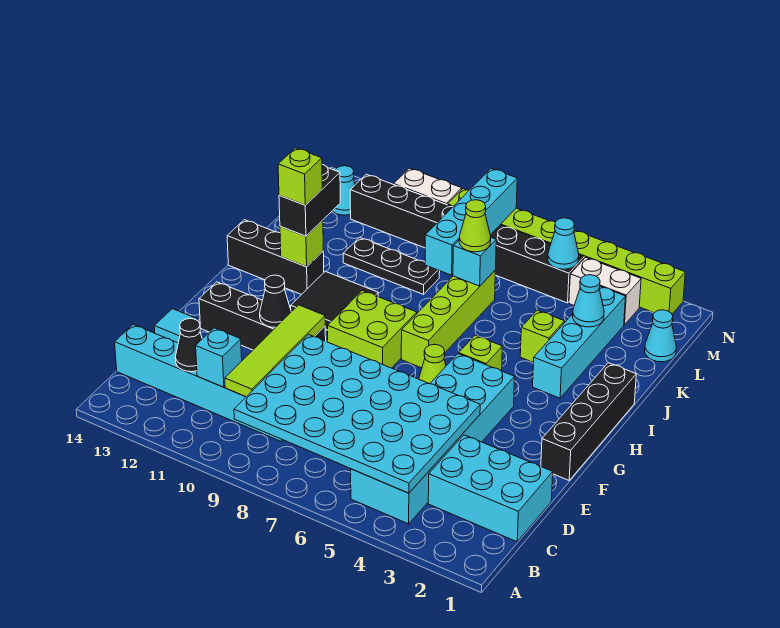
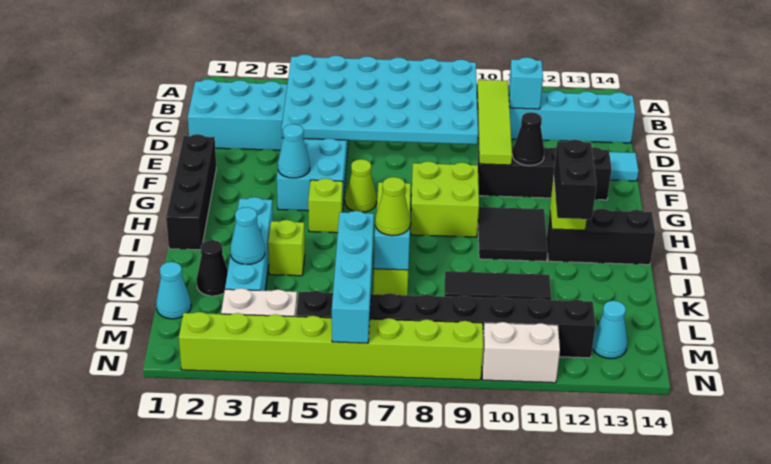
black 1x1 cone [175,318,202,372] -> black 1x1 cone moved to [197,240,228,296]
lime 1x1 brick [278,148,322,205] -> none
cyan 1x4 brick [425,168,517,275] -> cyan 1x4 brick moved to [332,211,374,343]
black 1x3 plate [343,237,440,294] -> black 1x3 tile [445,271,551,300]
cyan 1x1 cone [548,218,579,269] -> cyan 1x1 cone moved to [278,124,310,178]

